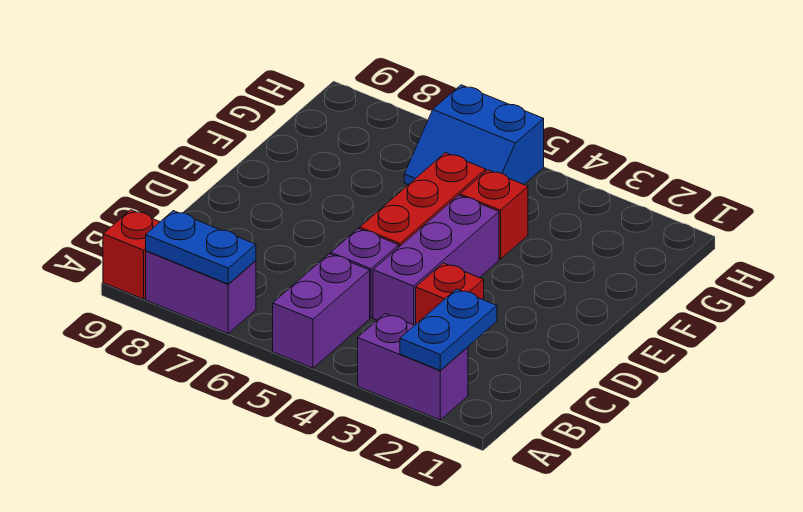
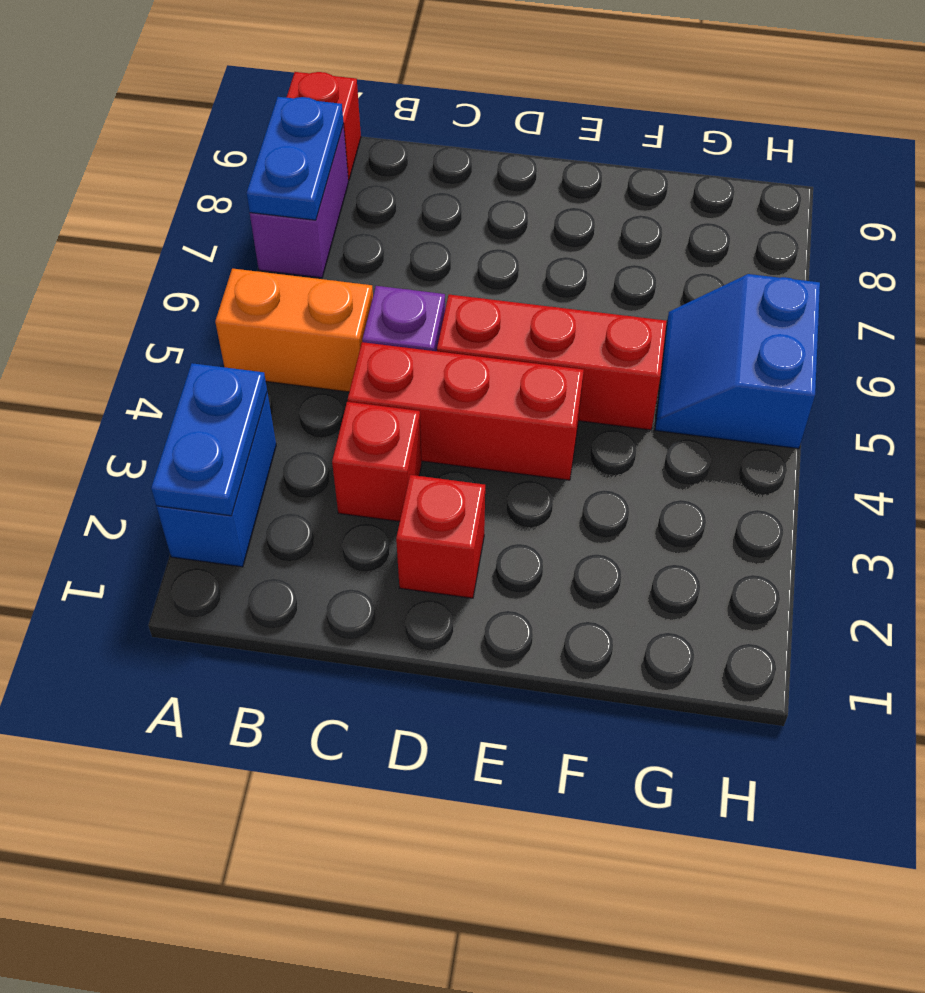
purple 1x2 brick [358,314,468,420] -> blue 1x2 brick [156,392,276,567]
blue 1x2 plate [400,289,497,371] -> blue 1x2 plate turned to [151,363,267,516]
purple 1x2 brick [273,254,370,368] -> orange 1x2 brick [215,269,373,392]
purple 1x3 brick [373,195,499,325] -> red 1x3 brick [348,342,584,480]
red 1x1 brick [460,170,528,259] -> red 1x1 brick moved to [396,475,485,598]

